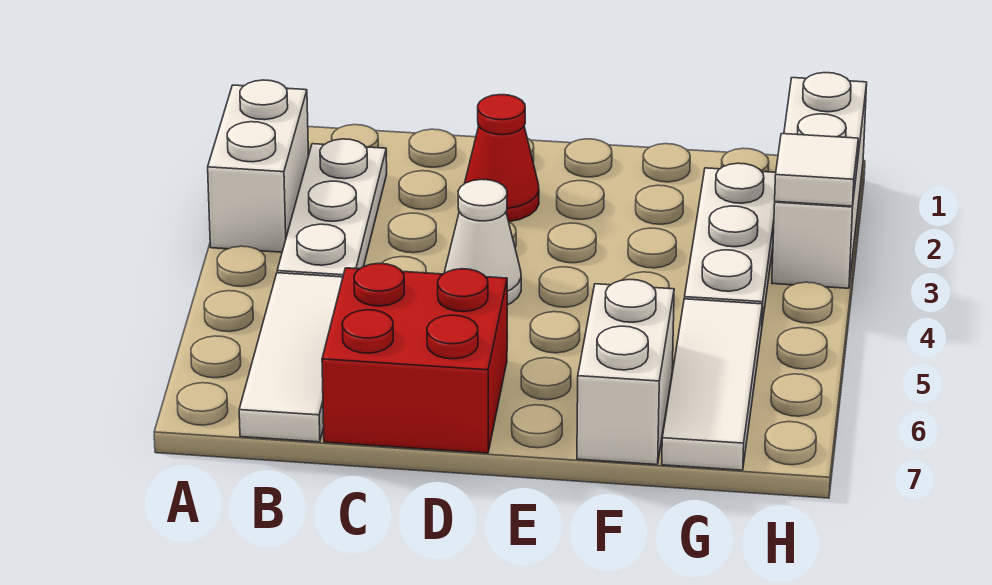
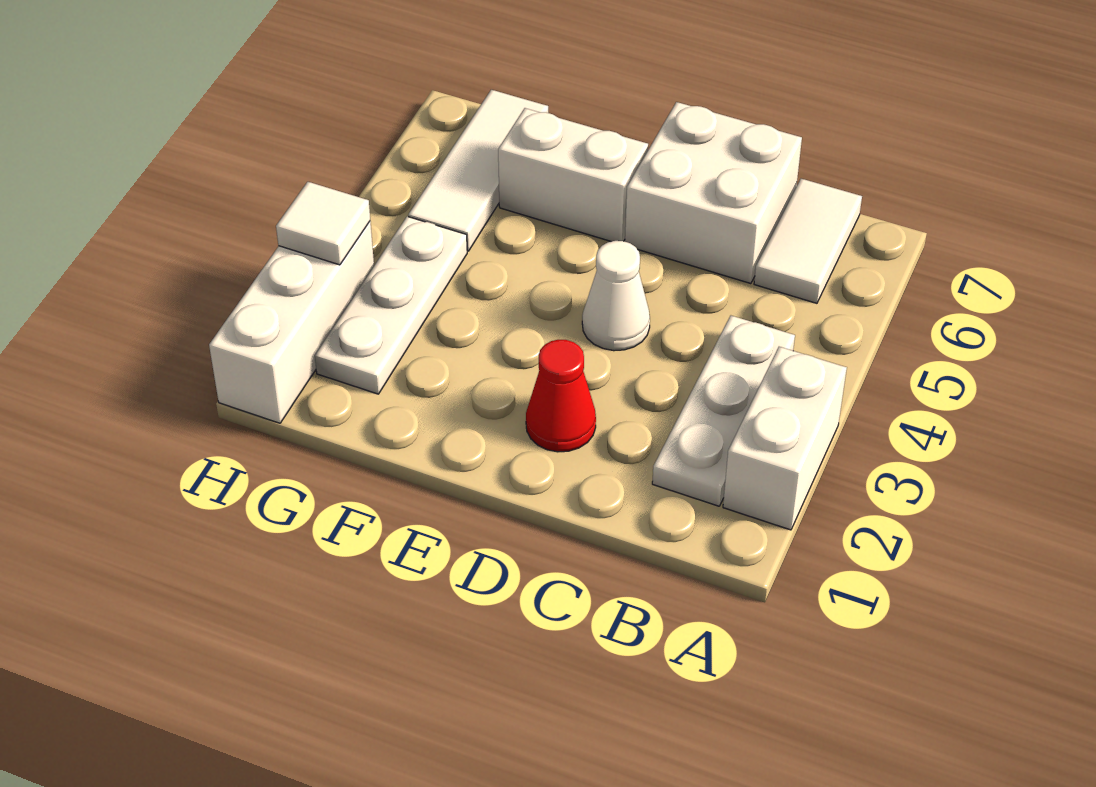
white 1x3 tile [239,273,343,442] -> white 1x2 tile [754,179,862,303]
red 2x2 brick [322,263,507,453] -> white 2x2 brick [625,102,802,284]
white 1x2 brick [577,280,674,465] -> white 1x2 brick turned to [498,108,648,242]

